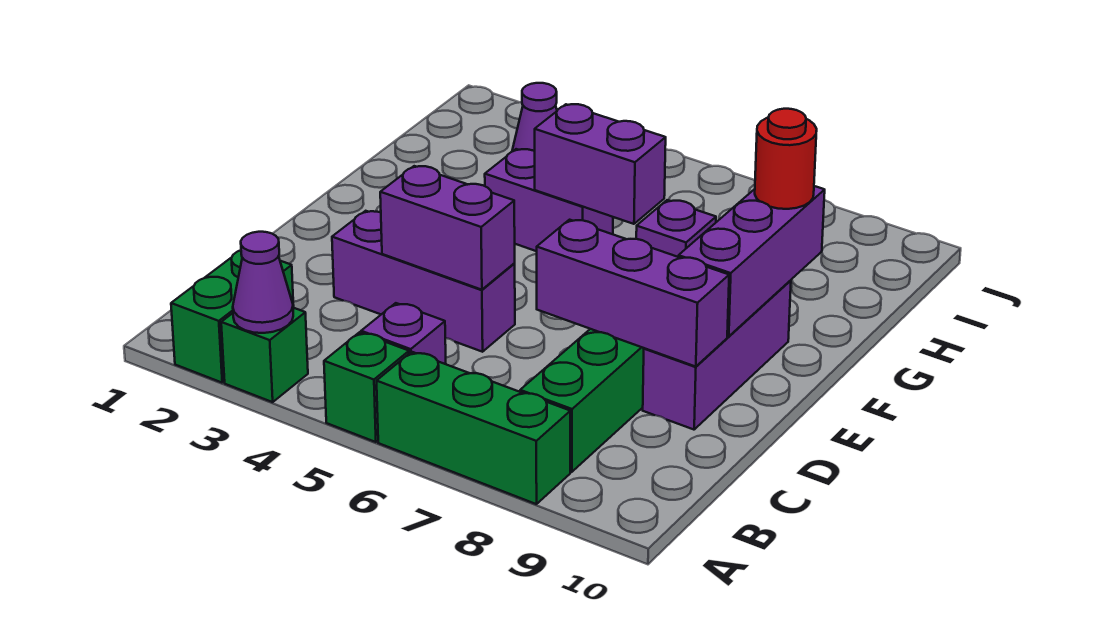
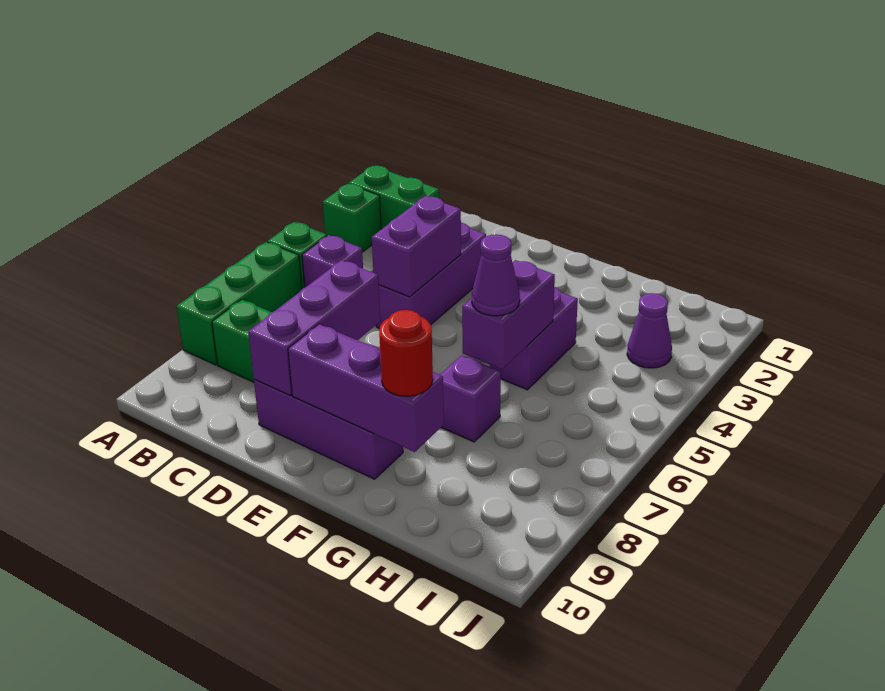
purple 1x1 cone [233,232,293,333] -> purple 1x1 cone moved to [472,234,520,316]

